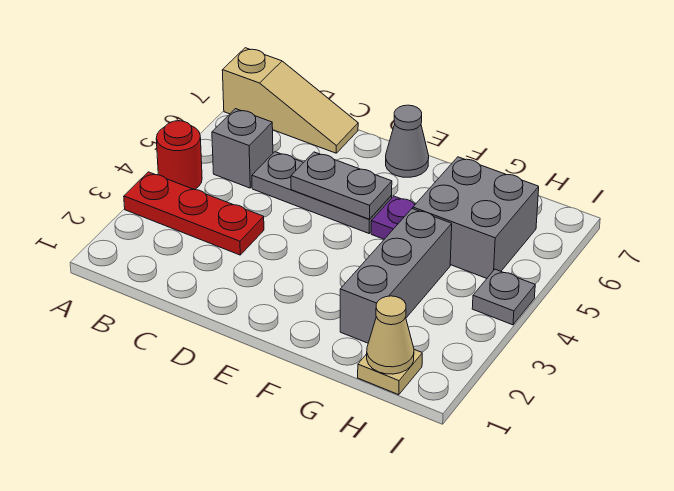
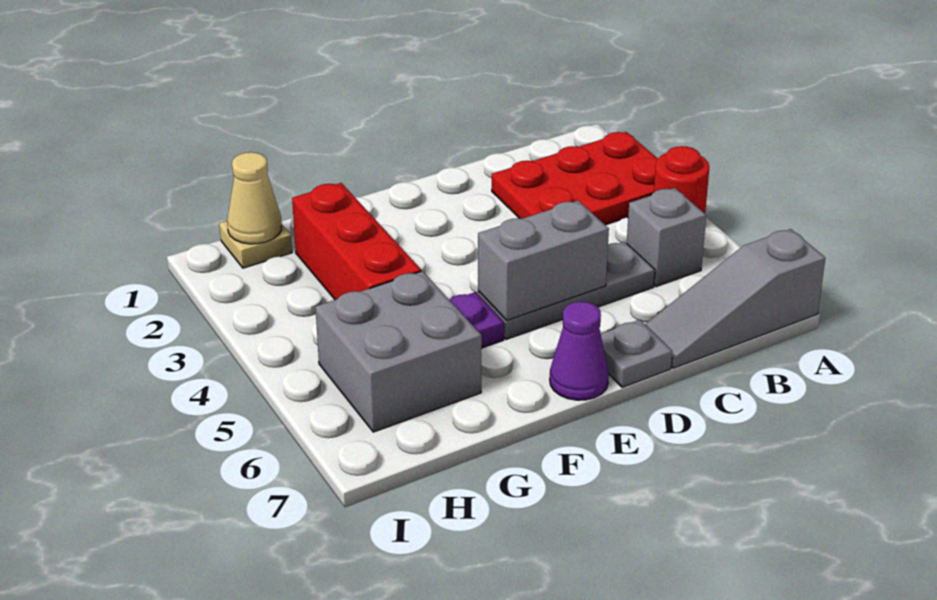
red 1x3 plate [124,172,264,255] -> red 2x3 plate [492,132,658,225]
tan 1x3 slope [222,48,358,153] -> grey 1x3 slope [645,229,825,368]
grey 1x2 plate [291,152,392,219] -> grey 1x2 brick [478,200,609,320]
grey 1x1 cone [386,105,429,177] -> purple 1x1 cone [550,302,609,400]
grey 1x3 brick [340,209,452,343] -> red 1x3 brick [292,183,421,300]
grey 1x1 plate [472,269,535,325] -> grey 1x1 plate moved to [601,320,672,387]

